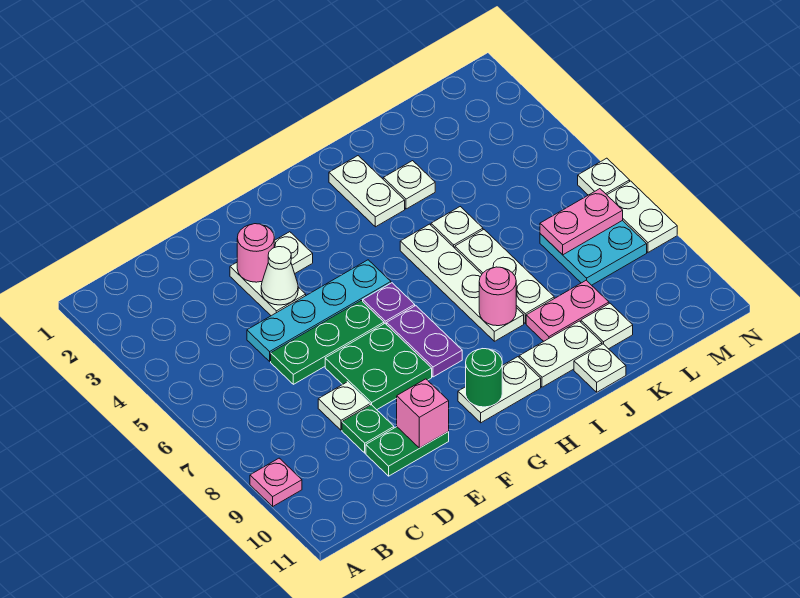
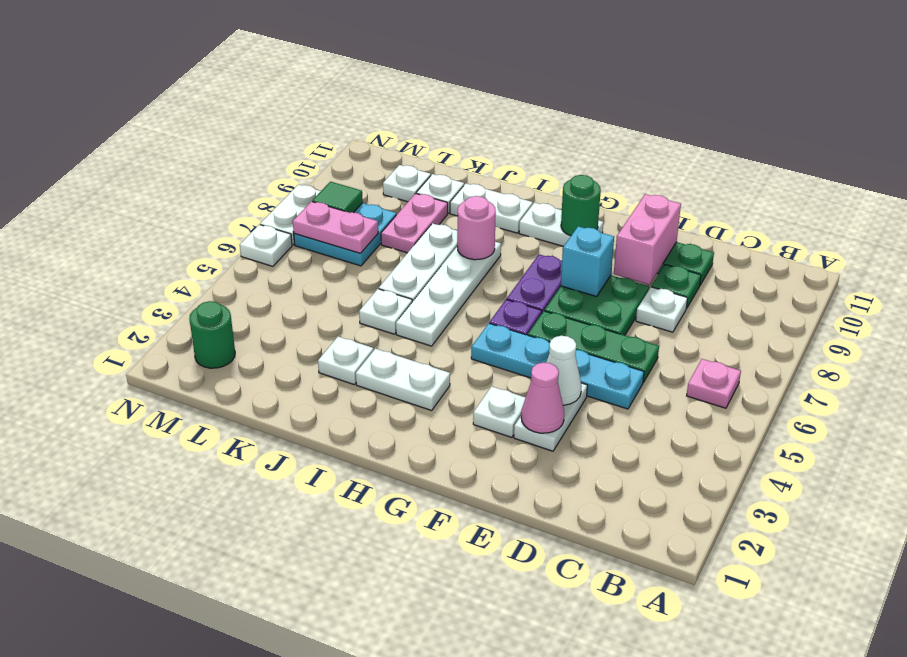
pink 1x1 plate [250,458,302,506] -> pink 1x1 plate moved to [687,359,741,408]
pink 1x1 round brick [237,224,274,282] -> pink 1x1 cone [521,362,564,433]
pink 1x1 brick [397,379,449,448] -> pink 1x2 brick [614,194,681,285]
none -> cyan 1x1 brick [561,226,614,296]
white 1x2 plate [329,156,405,227] -> white 1x2 plate turned to [356,349,450,410]
pink 1x2 plate [526,280,609,341] -> pink 1x2 plate turned to [381,193,448,253]
white 1x1 plate [574,344,626,392] -> white 1x1 plate moved to [383,165,431,202]
none -> green 1x1 round brick [189,301,235,368]
none -> green 1x1 tile [312,182,363,213]

